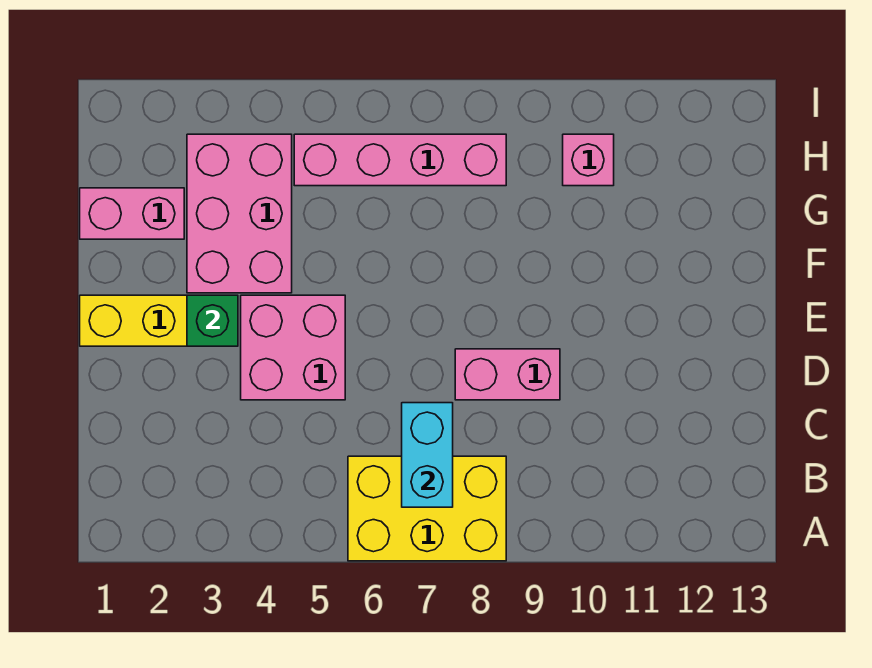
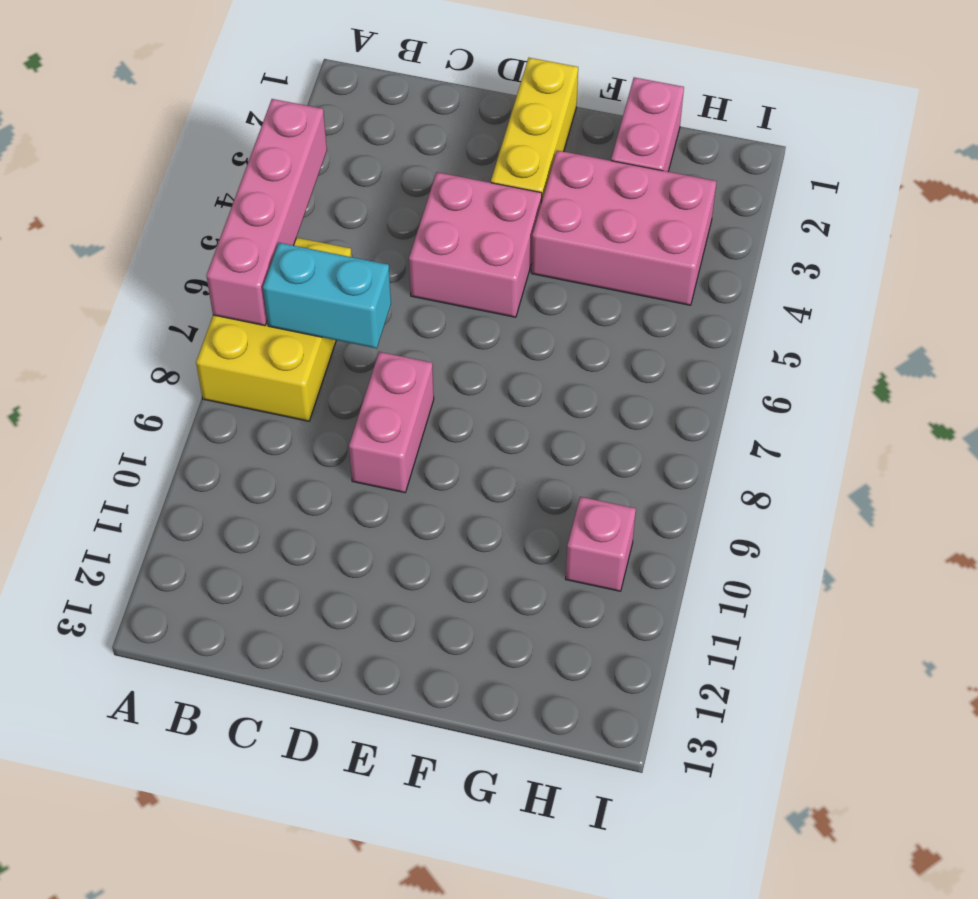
green 1x1 brick [187,295,238,346] -> none
pink 1x4 brick [294,134,506,186] -> pink 1x4 brick moved to [206,99,327,326]

